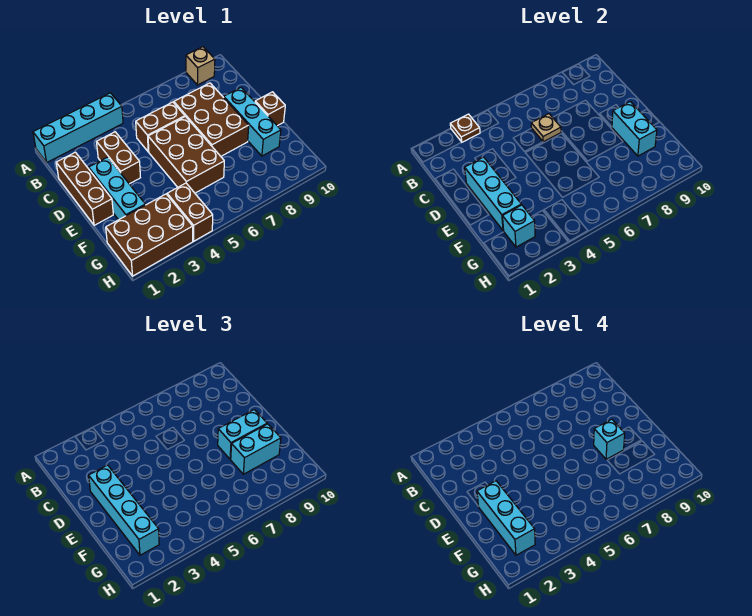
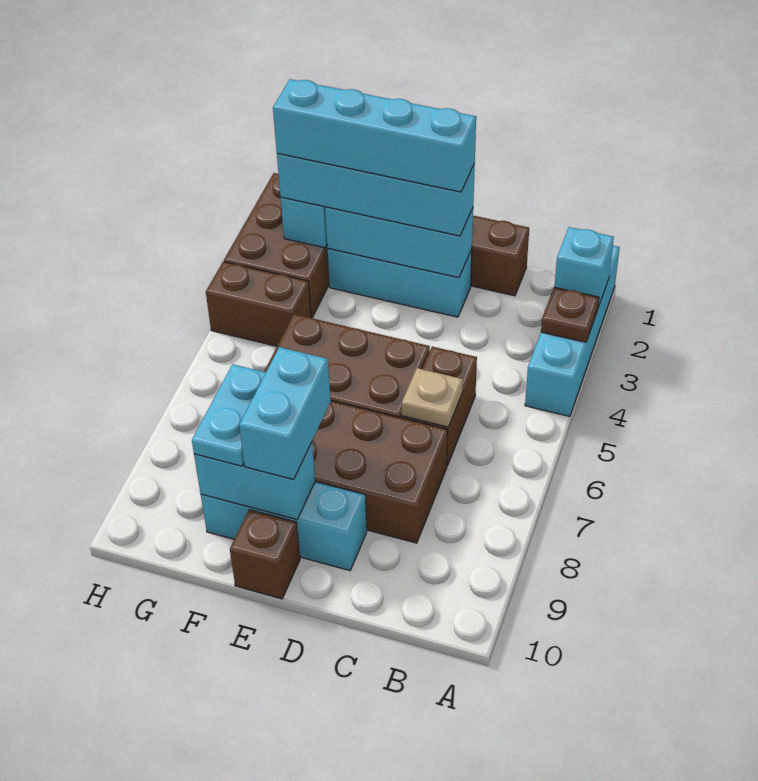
tan 1x1 brick [186,47,215,85] -> none
brown 1x2 brick [97,132,140,184] -> none
cyan 1x3 brick [477,481,535,555] -> cyan 1x4 brick [273,79,476,192]
cyan 1x1 brick [594,419,625,459] -> cyan 1x1 brick moved to [554,227,614,307]
cyan 1x2 brick [231,424,281,474] -> cyan 1x2 plate [192,364,266,466]

